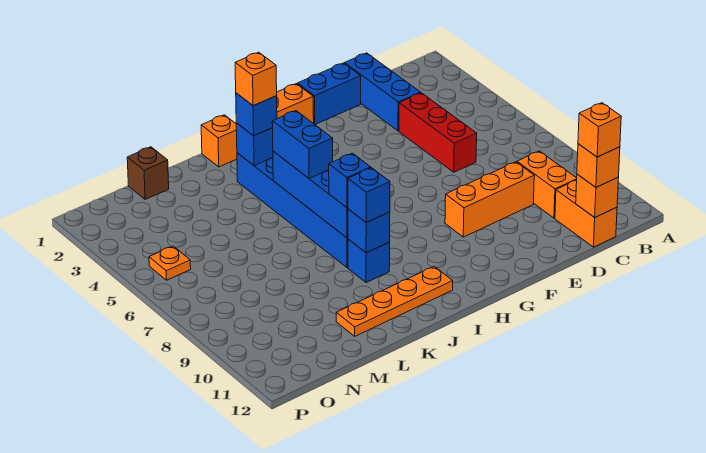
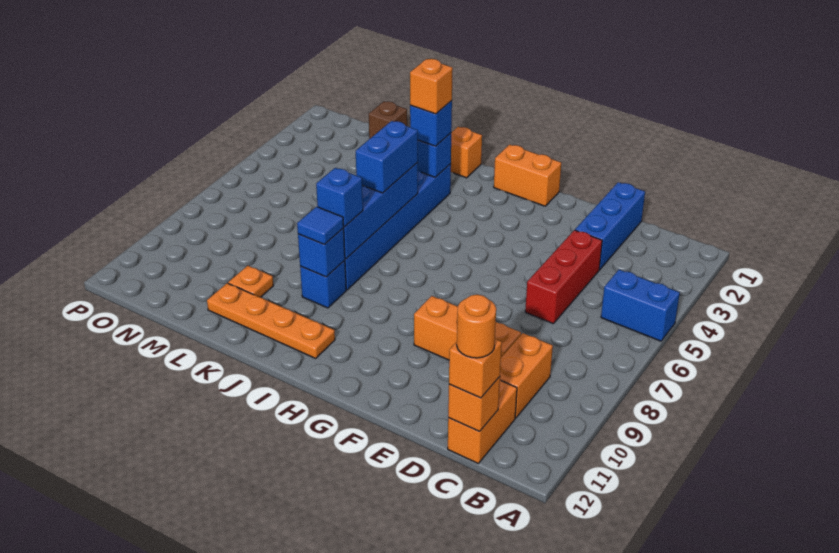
orange 1x1 brick [578,103,621,157] -> orange 1x1 round brick [457,295,496,358]
blue 1x2 brick [297,63,361,124] -> blue 1x2 brick moved to [601,270,680,341]
blue 1x1 brick [348,168,390,222] -> blue 1x1 tile [297,207,344,245]
orange 1x1 plate [149,246,191,280] -> orange 1x1 plate moved to [228,266,273,297]

